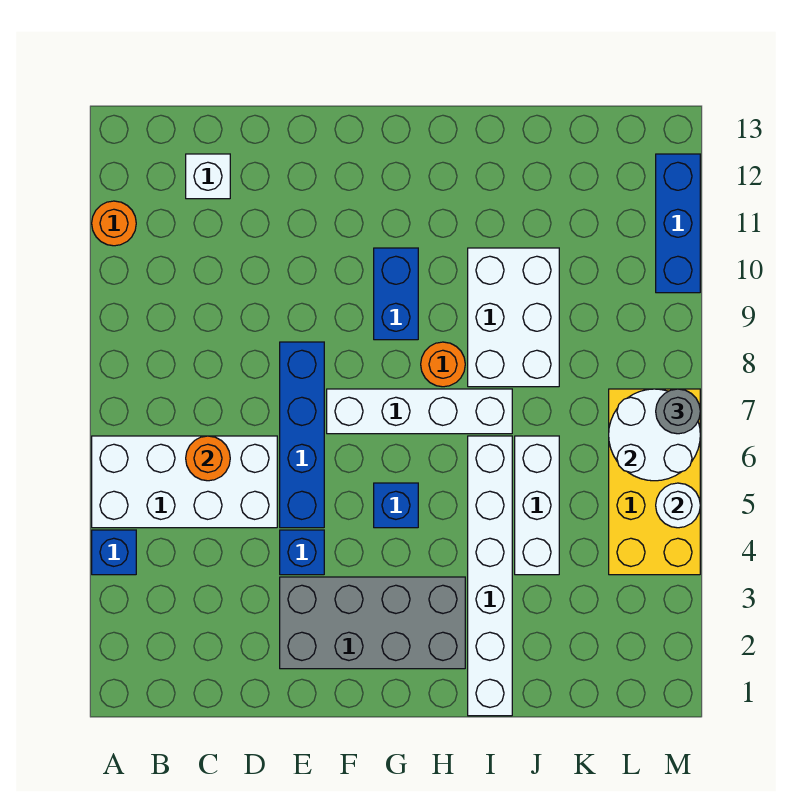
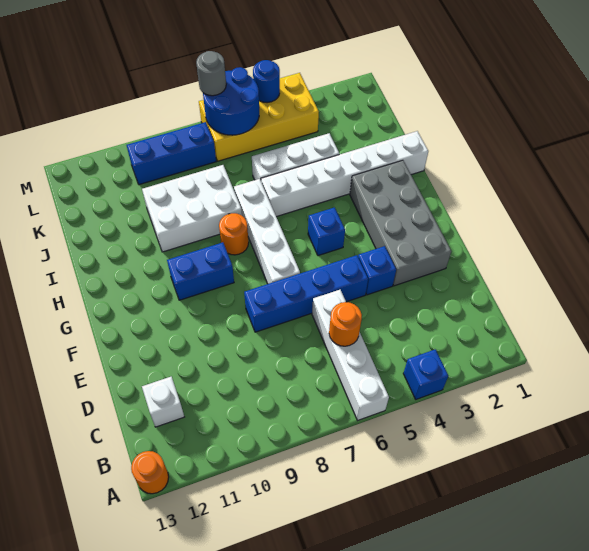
white 2x4 brick [92,436,277,528] -> white 1x4 brick [312,290,389,420]
orange 1x1 round brick [92,201,136,246] -> orange 1x1 round brick moved to [131,451,169,494]
white 2x2 round brick [609,389,700,481] -> blue 2x2 round brick [203,67,259,135]
white 1x1 round brick [656,483,700,528] -> blue 1x1 round brick [253,60,280,103]
blue 1x3 brick [656,154,700,293] -> blue 1x3 brick moved to [127,122,216,185]

